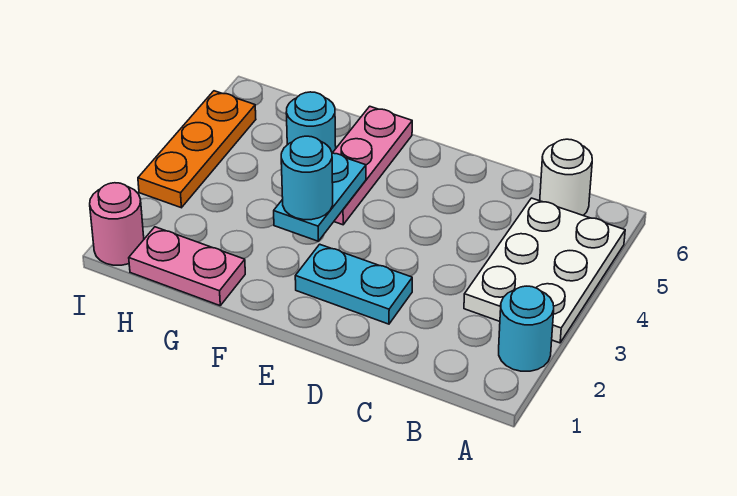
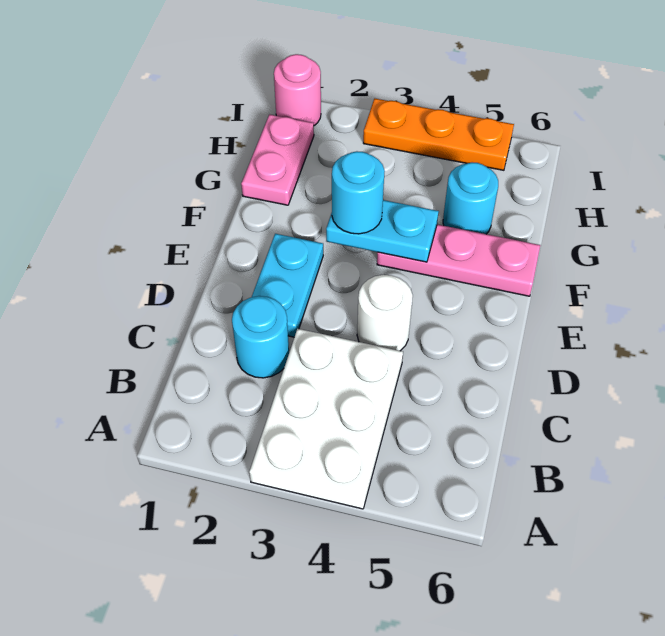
cyan 1x1 round brick [499,286,554,371] -> cyan 1x1 round brick moved to [232,296,289,378]
white 2x3 plate [464,198,625,343] -> white 2x3 plate turned to [249,329,403,509]
white 1x1 round brick [540,139,592,215] -> white 1x1 round brick moved to [357,275,413,351]

